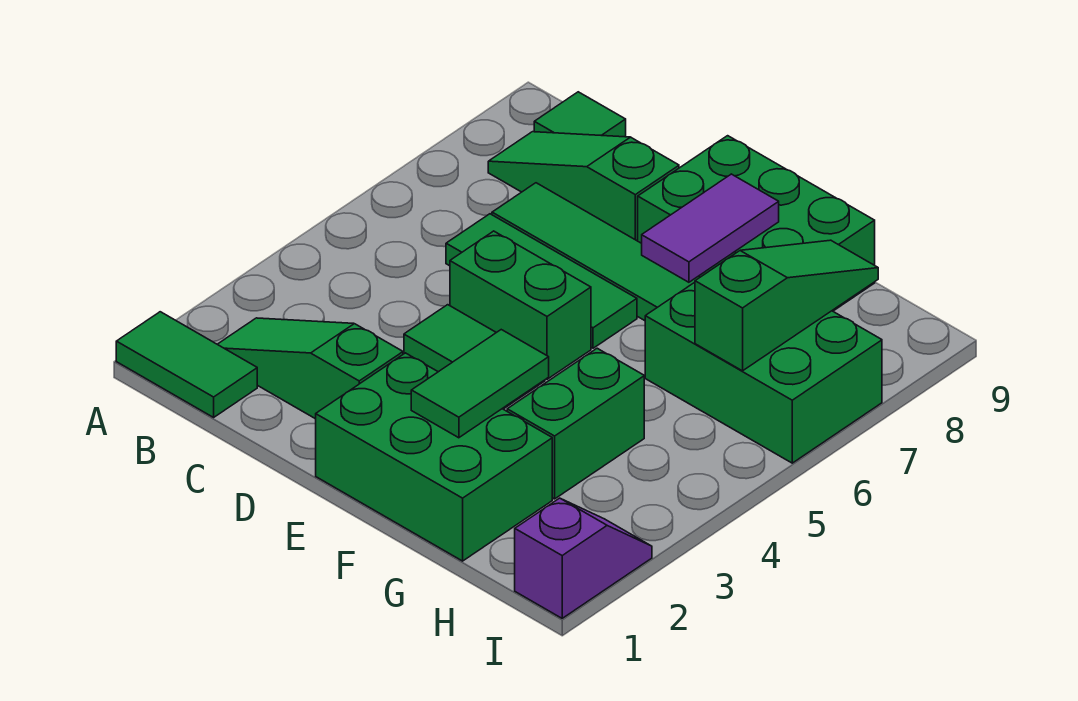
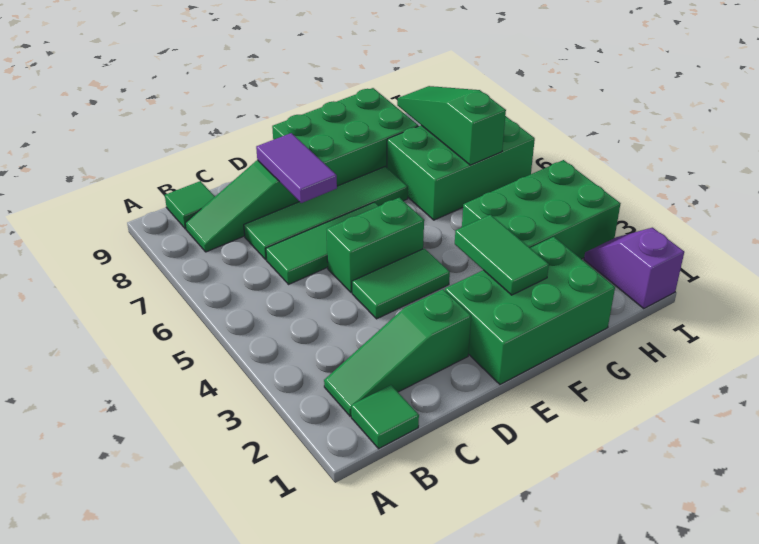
green 1x2 tile [116,312,257,417] -> green 1x1 tile [351,385,419,449]
purple 1x2 tile [642,174,779,282] -> purple 1x2 tile moved to [256,133,337,203]
green 1x2 brick [507,348,644,499] -> green 2x3 brick [462,160,621,259]

